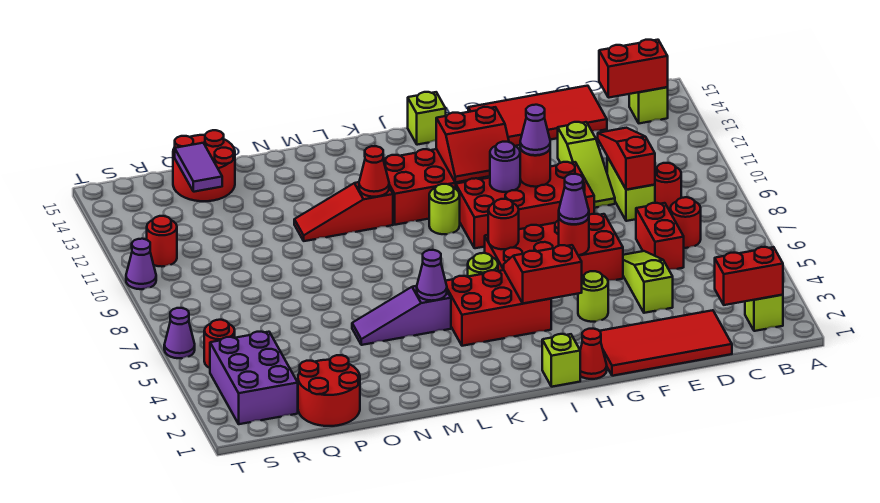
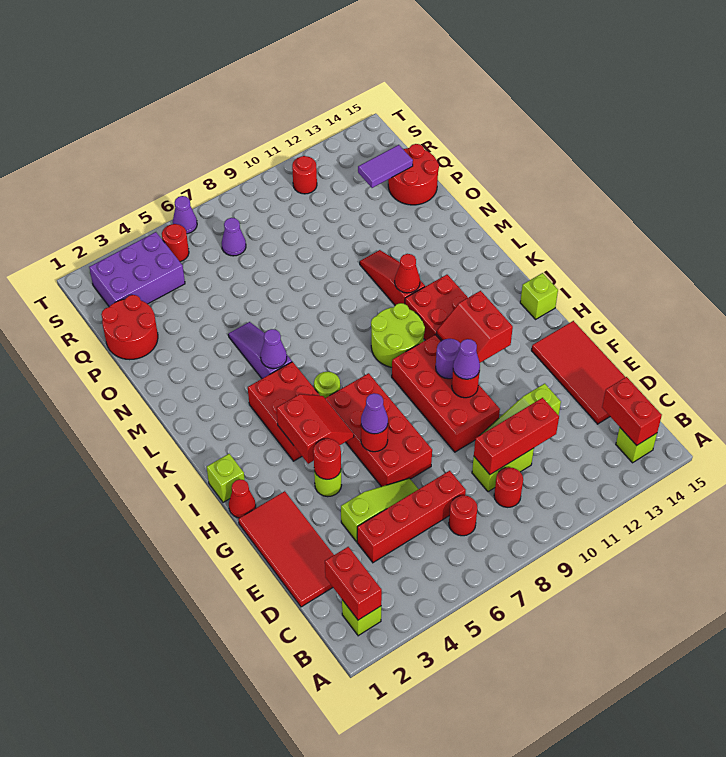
red 1x2 brick [636,203,684,270] -> red 1x4 brick [357,471,466,563]
red 1x3 slope [598,128,655,190] -> red 1x3 brick [474,398,559,475]
red 1x1 round brick [488,199,519,249] -> red 1x1 round brick moved to [313,439,341,480]
lime 1x1 round brick [429,184,460,234] -> lime 2x2 round brick [371,303,425,367]
purple 1x1 cone [126,239,156,289] -> purple 1x1 cone moved to [222,218,246,256]

